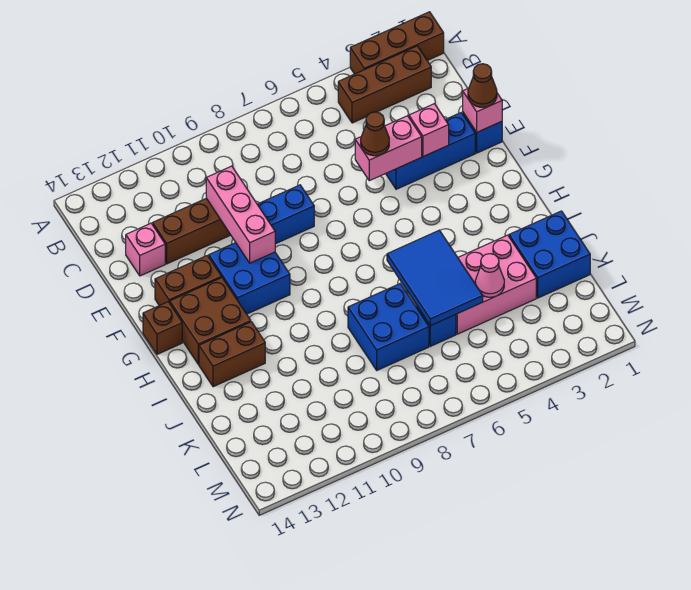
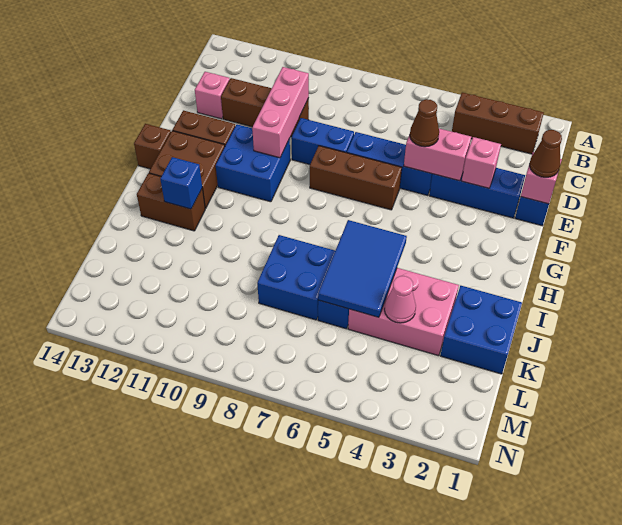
brown 1x3 brick [350,12,444,74] -> brown 1x3 brick moved to [310,146,402,210]
none -> blue 1x3 brick [347,132,432,196]
none -> blue 1x1 brick [160,157,202,209]

